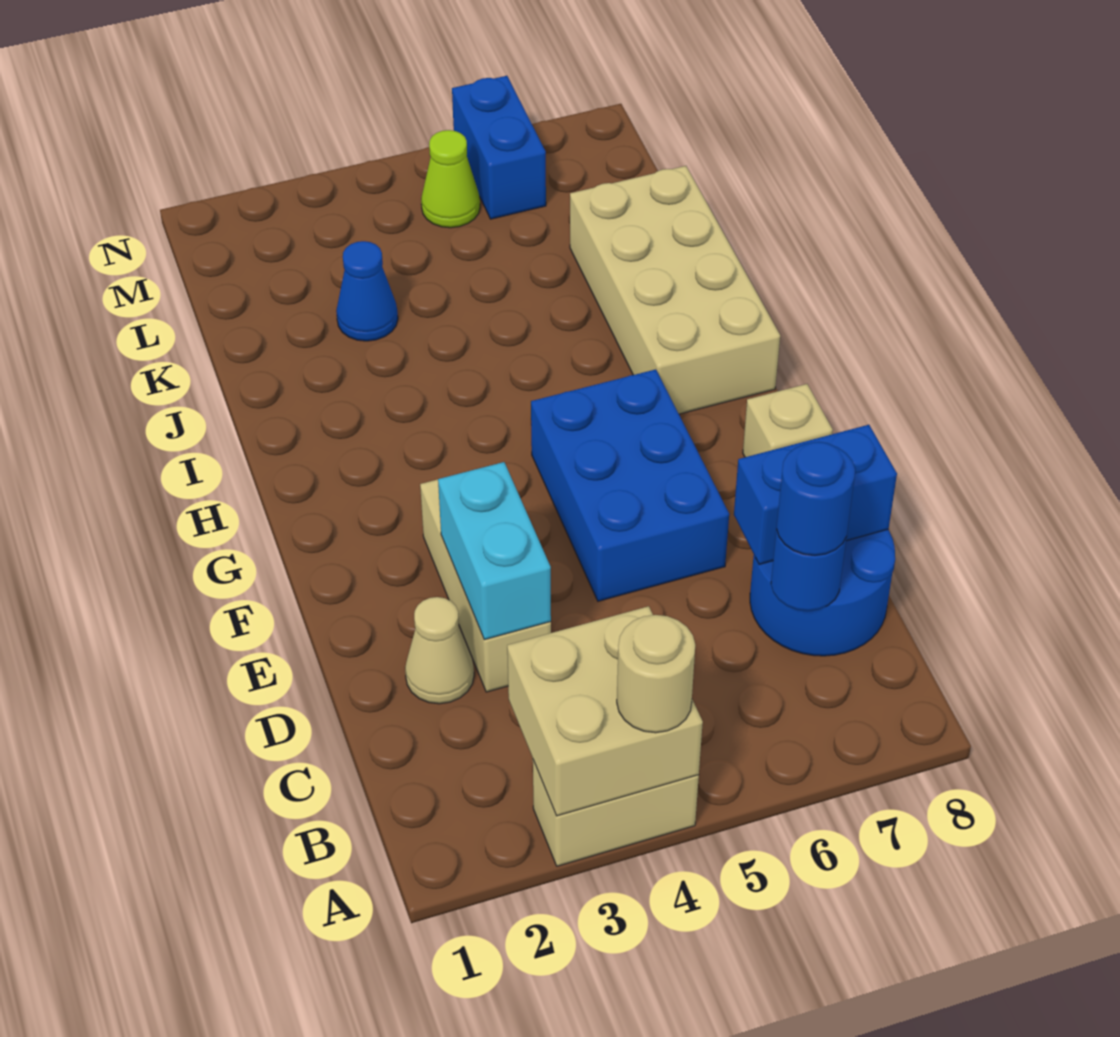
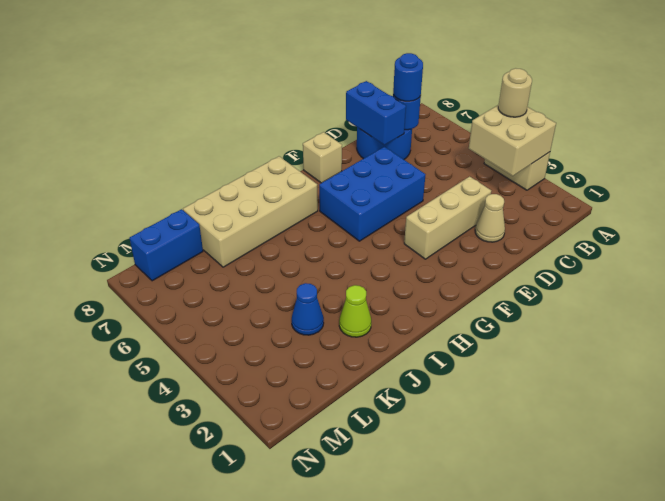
cyan 1x2 brick [438,462,551,640] -> none
lime 1x1 cone [421,130,480,228] -> lime 1x1 cone moved to [339,285,371,337]
blue 1x2 brick [452,76,546,219] -> blue 1x2 brick moved to [130,209,203,281]

